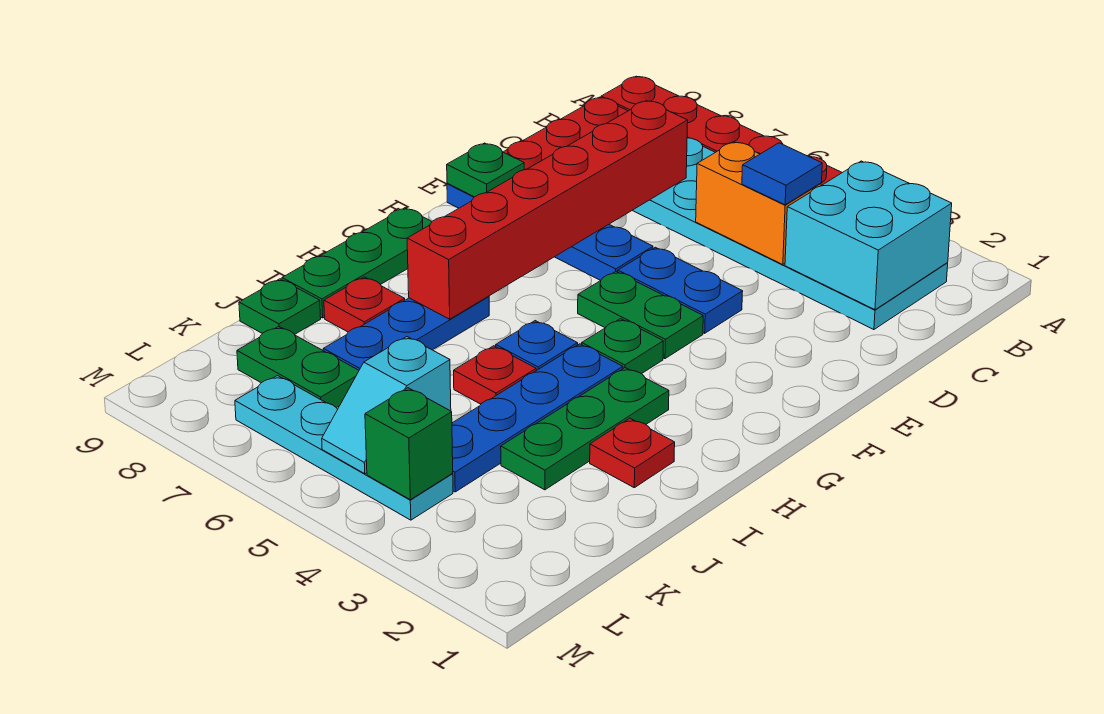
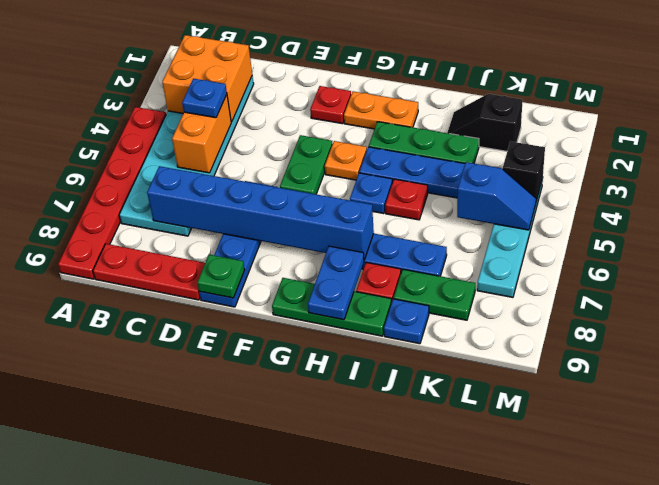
cyan 2x2 brick [785,161,952,310] -> orange 2x2 brick [162,35,252,122]
blue 1x1 tile [742,143,822,205] -> blue 1x1 plate [182,79,227,118]
red 1x6 brick [407,101,688,319] -> blue 1x6 brick [147,166,374,260]
blue 1x2 plate [618,247,743,333] -> blue 1x2 plate moved to [308,246,364,320]
none -> orange 1x2 plate [344,91,418,129]
green 1x1 plate [582,319,663,374] -> orange 1x1 plate [325,141,367,180]
red 1x1 plate [590,418,675,488] -> red 1x1 plate moved to [310,86,351,124]
none -> black 1x2 slope [447,94,523,151]
green 1x1 plate [239,279,321,334] -> blue 1x1 plate [384,299,429,344]
cyan 1x2 slope [322,337,451,474] -> blue 1x2 slope [457,162,536,230]
green 1x2 plate [237,326,359,408] -> green 1x2 plate turned to [394,269,475,320]
green 1x1 brick [365,388,453,500] -> black 1x1 brick [503,141,545,201]

